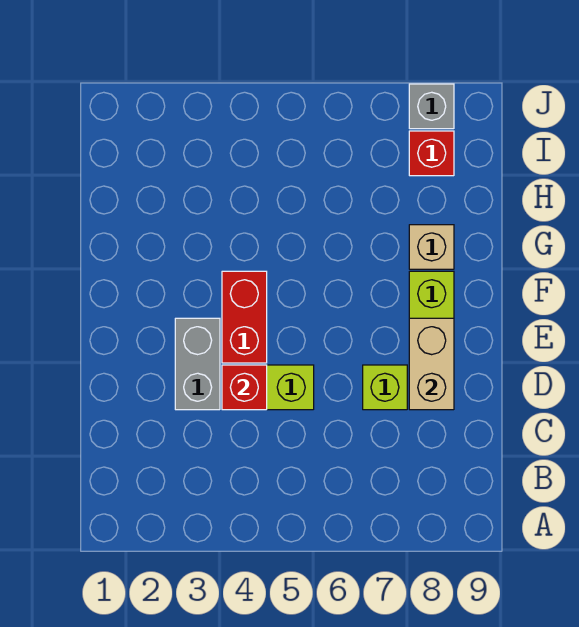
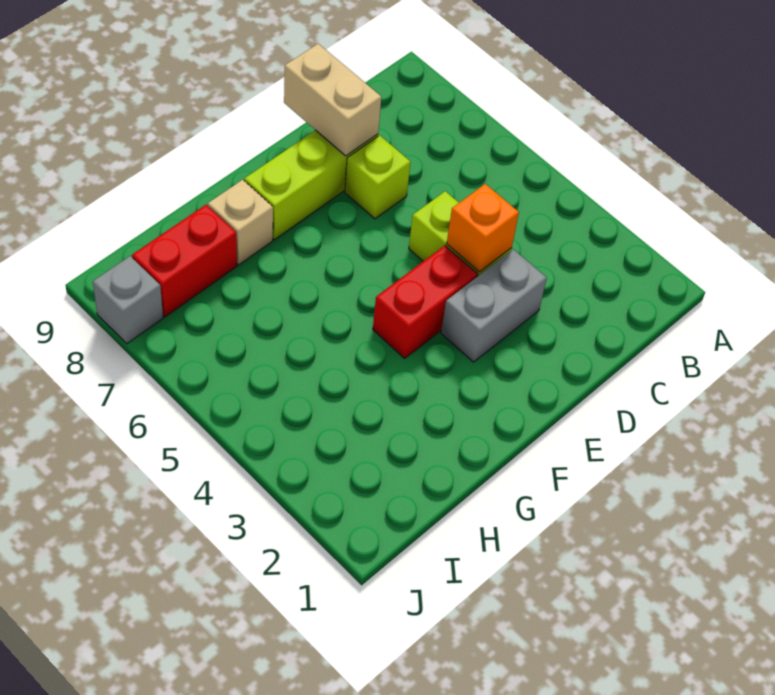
red 1x1 brick [222,365,267,410] -> orange 1x1 brick [447,184,519,272]
tan 1x2 brick [409,318,454,410] -> tan 1x2 brick turned to [284,44,381,156]
red 1x1 brick [409,131,454,176] -> red 1x2 brick [132,205,237,317]

